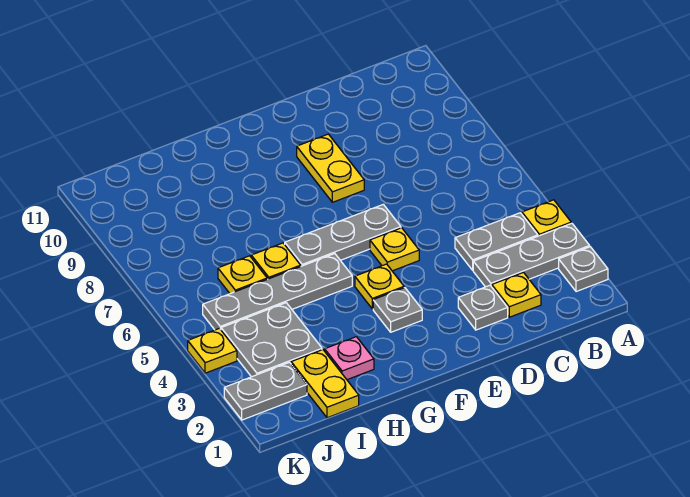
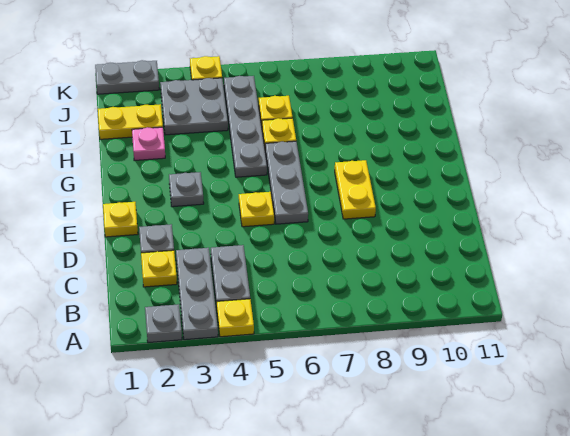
yellow 1x2 plate [297,134,364,202] -> yellow 1x2 plate turned to [335,160,376,219]
yellow 1x1 plate [355,264,404,309] -> yellow 1x1 plate moved to [103,202,138,237]
grey 1x2 plate [224,362,307,420] -> grey 1x2 plate turned to [95,60,159,94]

